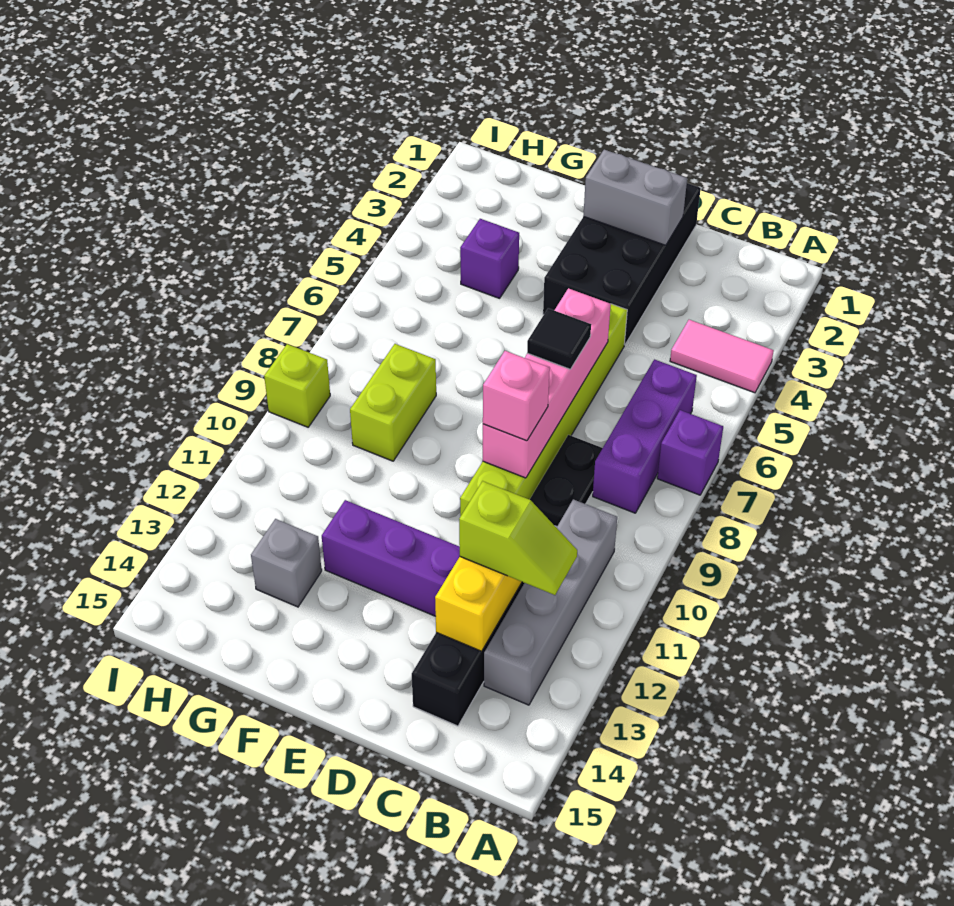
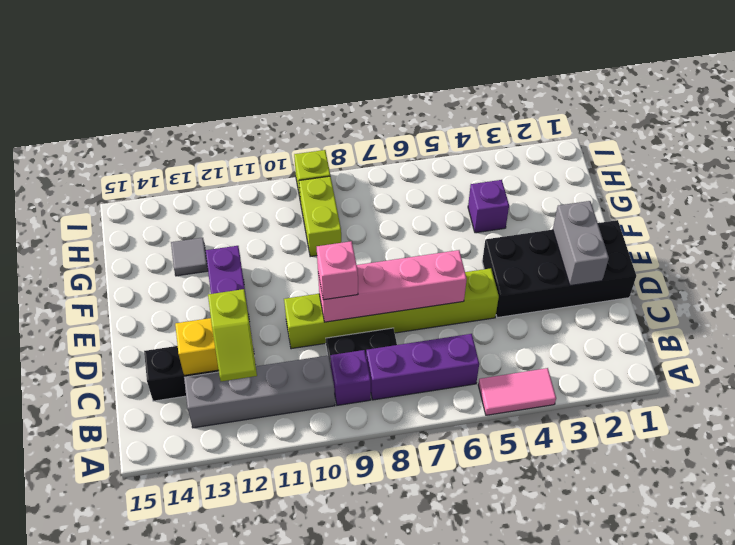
pink 1x2 tile [670,320,774,393] -> pink 1x2 tile turned to [478,368,556,415]
purple 1x1 brick [657,410,723,495] -> purple 1x1 brick moved to [330,350,371,405]
black 1x1 tile [527,308,591,369] -> none
lime 1x2 brick [350,344,436,461] -> lime 1x2 brick turned to [299,176,341,257]
grey 1x1 brick [251,519,322,607] -> grey 1x1 tile [171,238,208,276]

